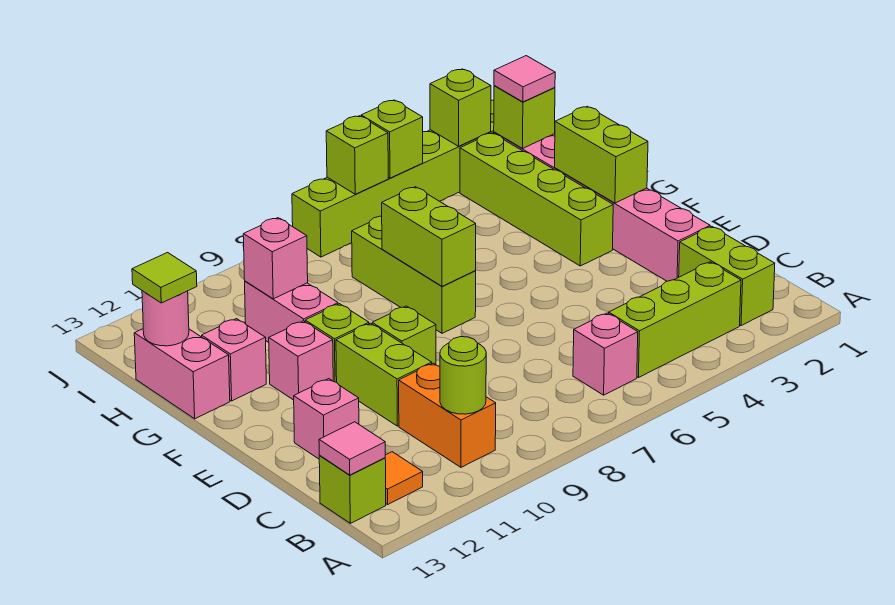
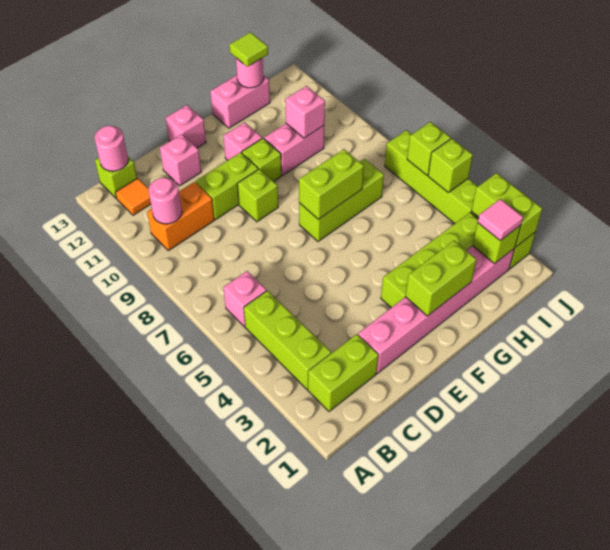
lime 1x1 round brick [440,337,486,414] -> pink 1x1 round brick [148,178,182,224]
pink 1x1 tile [319,422,385,475] -> pink 1x1 round brick [94,126,128,171]
pink 1x1 brick [202,319,266,401] -> pink 1x1 brick moved to [166,105,206,148]
lime 1x1 brick [430,69,491,146] -> lime 1x2 brick [472,173,542,247]

